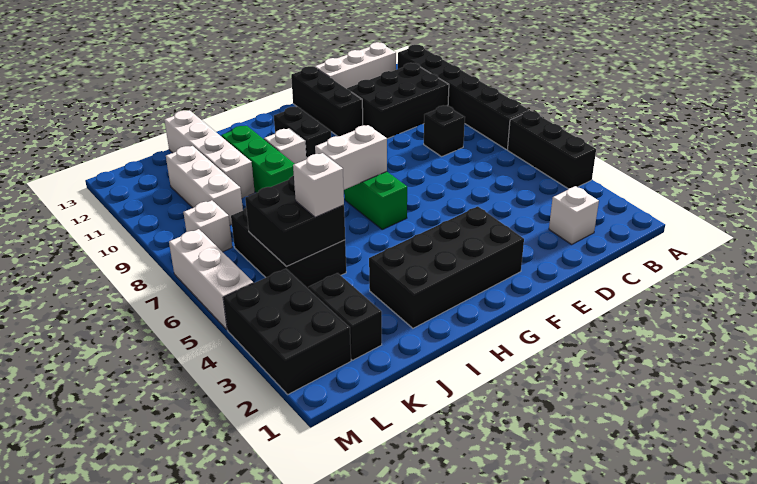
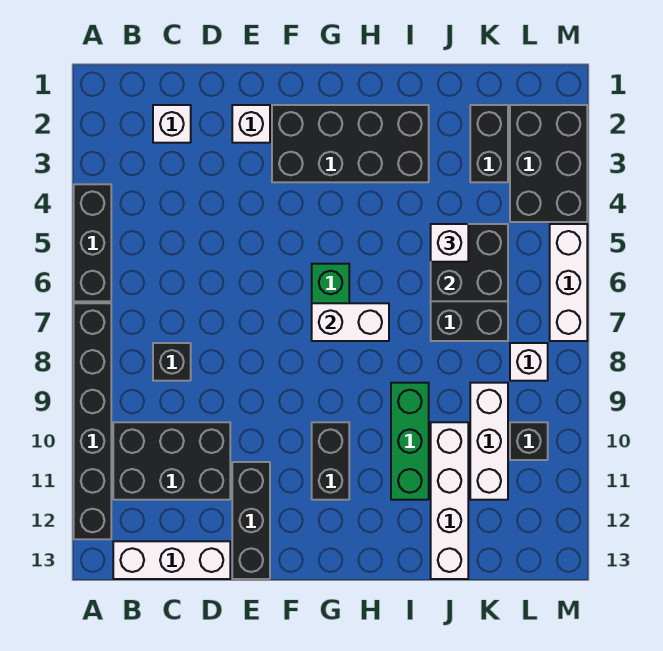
white 1x1 brick [264,129,306,164] -> white 1x1 brick moved to [232,105,270,143]
none -> black 1x1 brick [510,422,548,460]

